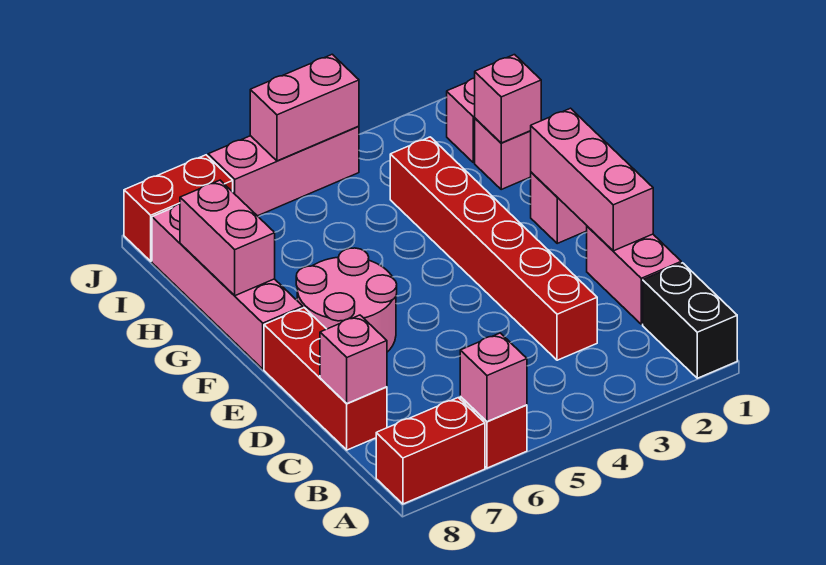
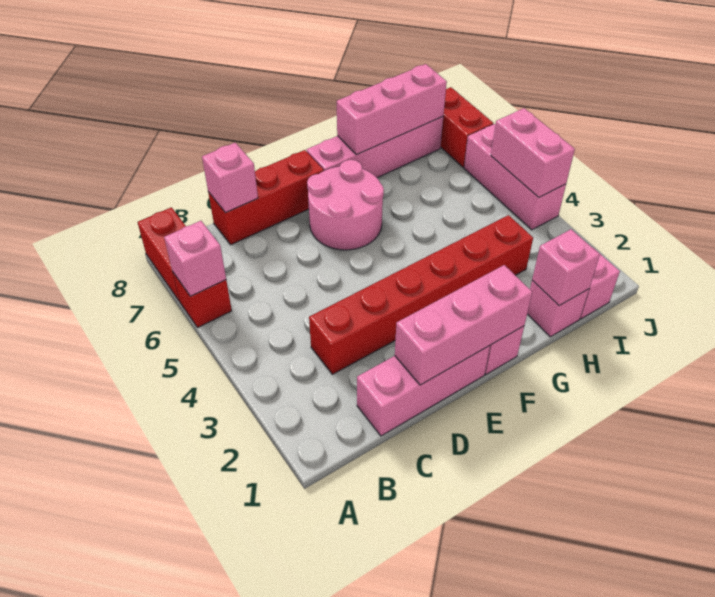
black 1x2 brick [643,263,737,378] -> none
pink 1x2 brick [587,226,681,324] -> pink 1x3 brick [357,346,490,436]
pink 1x2 brick [180,180,275,296] -> pink 1x3 brick [337,64,447,155]

